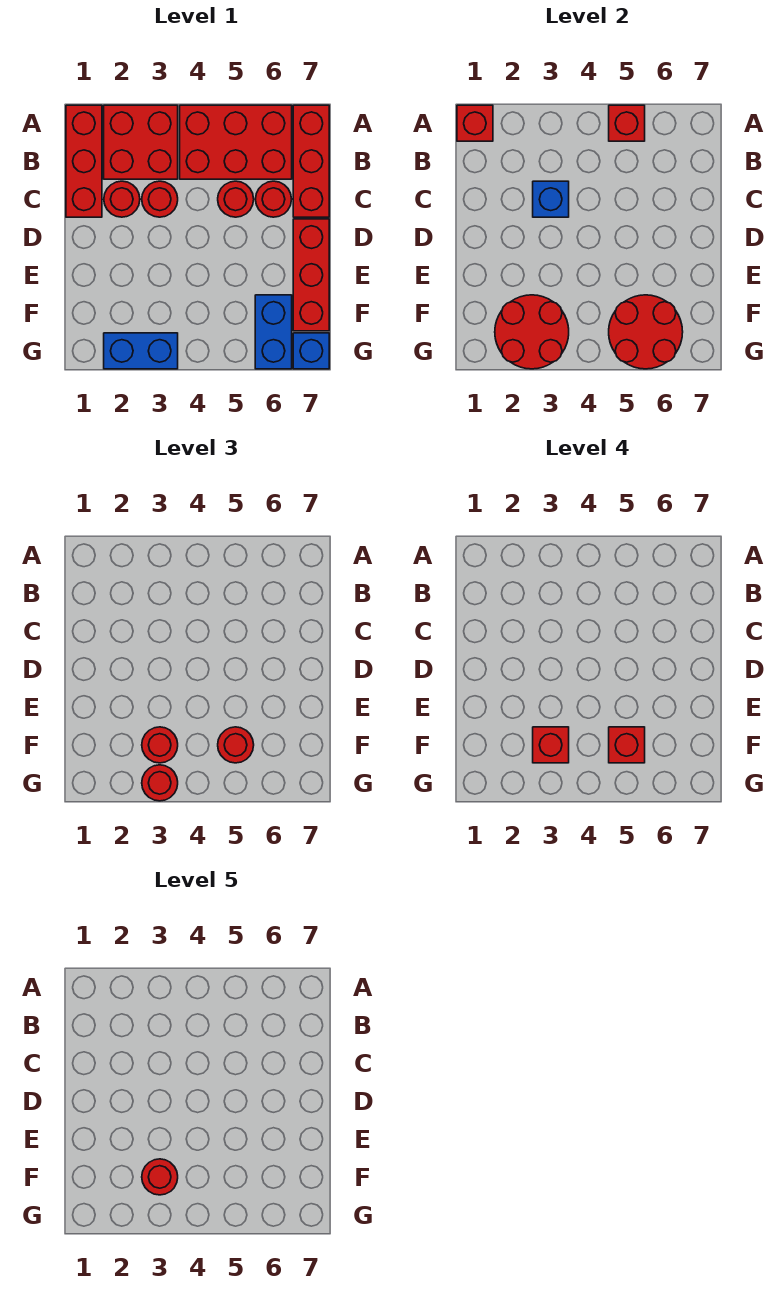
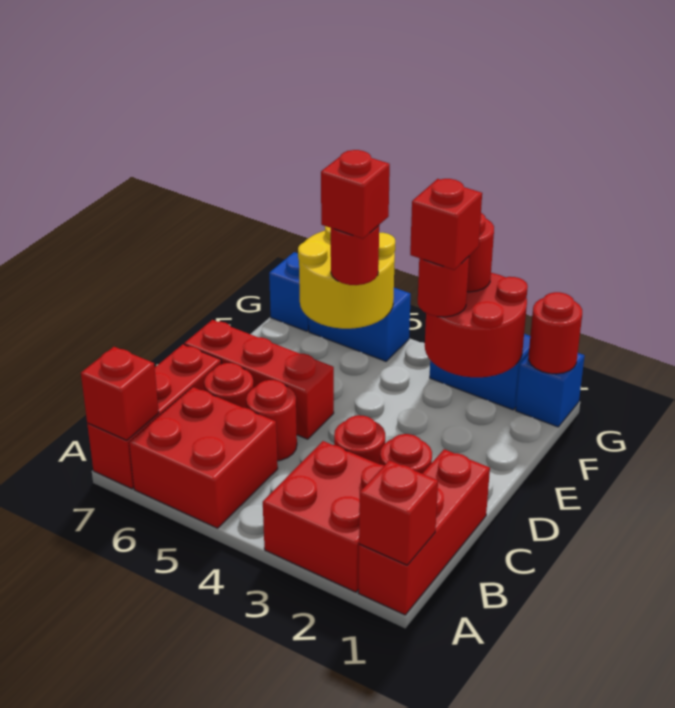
red 2x3 brick [180,105,292,179] -> red 2x2 brick [129,387,278,528]
red 1x1 brick [609,105,645,141] -> red 1x1 brick moved to [81,347,159,440]
blue 1x1 brick [533,181,569,217] -> blue 1x1 brick moved to [516,353,585,427]
red 1x3 brick [293,219,329,331] -> red 1x3 brick turned to [184,320,334,439]
red 1x1 round brick [142,1159,178,1195] -> red 1x1 round brick moved to [529,292,582,374]
red 2x2 round brick [609,295,683,369] -> yellow 2x2 round brick [298,226,395,329]
blue 1x2 brick [255,295,292,369] -> blue 1x2 brick turned to [309,288,411,361]

